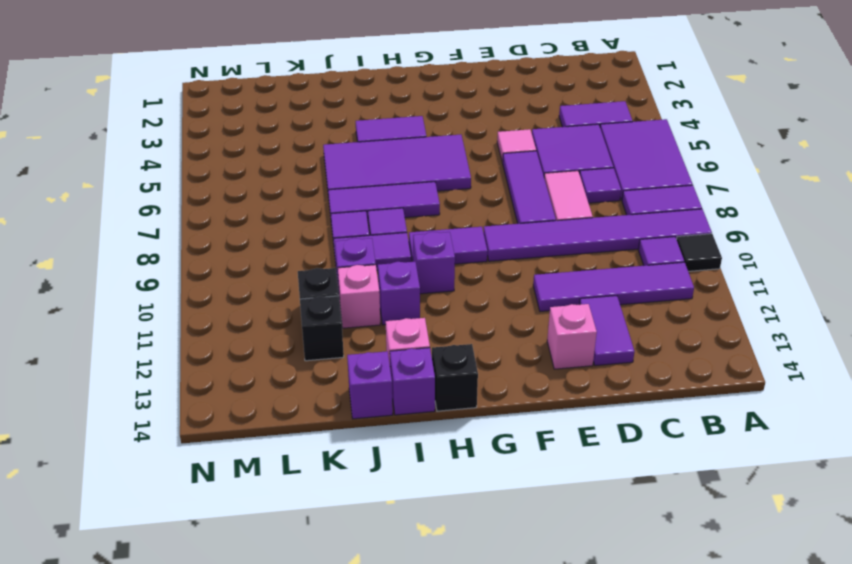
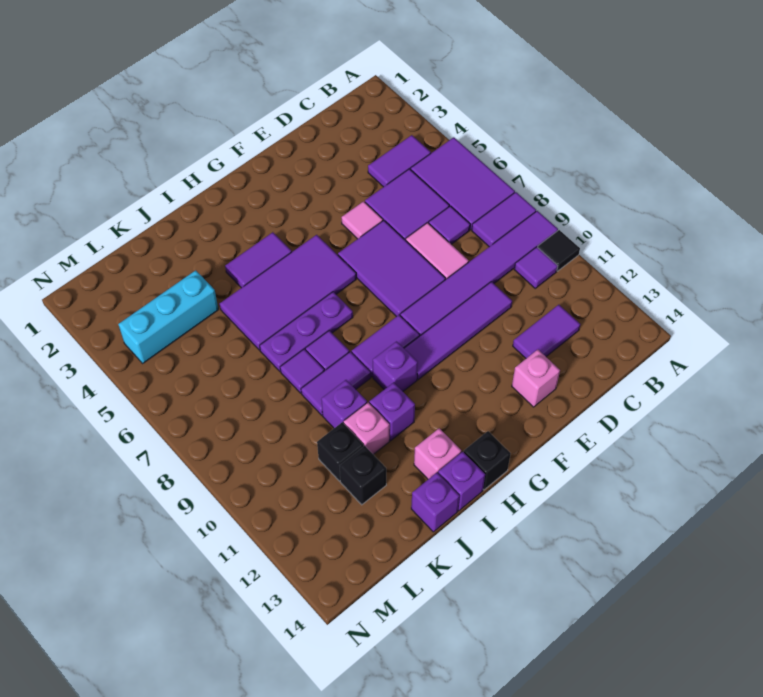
purple 1x4 tile [533,262,694,311] -> purple 1x4 tile moved to [404,282,512,380]
purple 1x2 tile [579,296,635,366] -> purple 1x2 tile turned to [513,305,580,358]
purple 1x3 tile [503,151,556,224] -> purple 2x3 tile [338,220,446,317]
purple 1x3 tile [328,182,440,220] -> purple 1x3 plate [260,292,353,371]
none -> cyan 1x3 brick [118,270,218,363]

